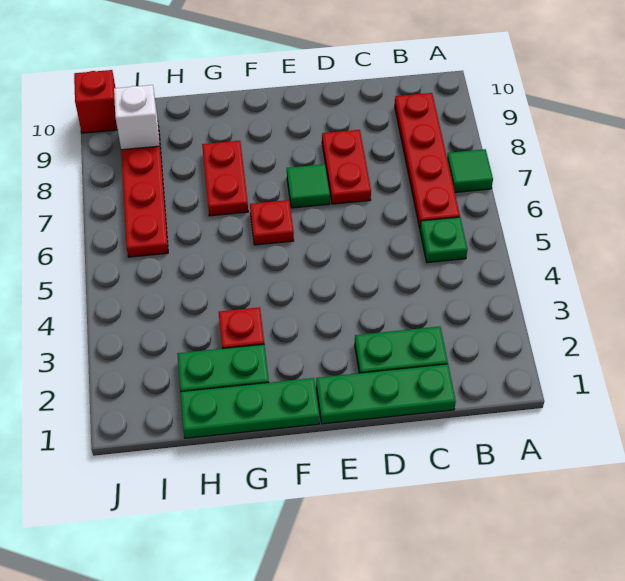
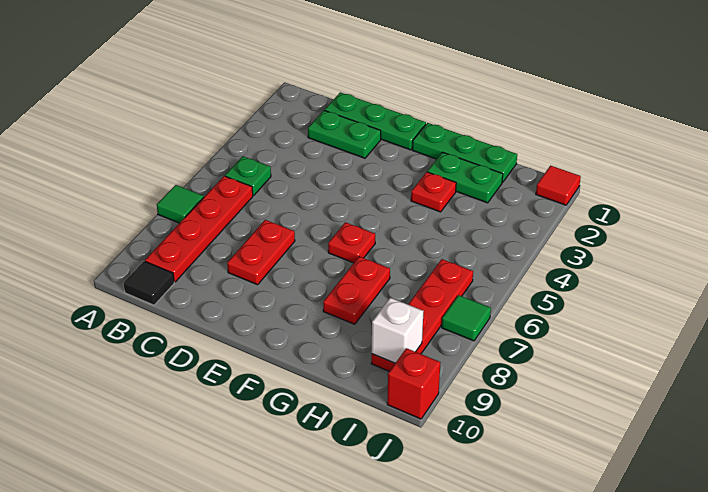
none -> black 1x1 tile [124,261,174,305]
green 1x1 tile [287,164,330,208] -> green 1x1 tile moved to [442,295,491,341]
none -> red 1x1 tile [536,166,581,205]

